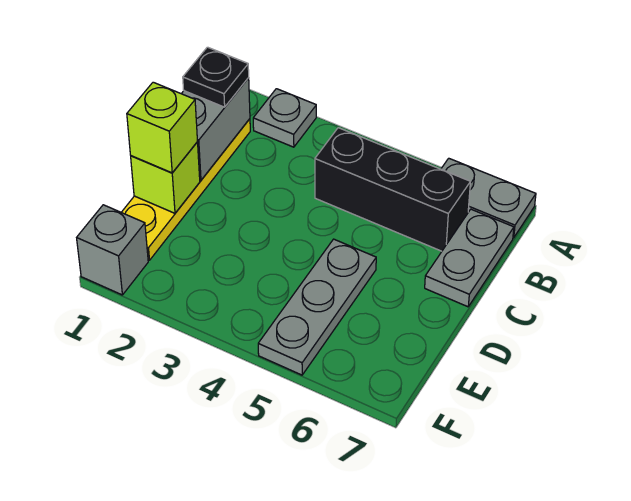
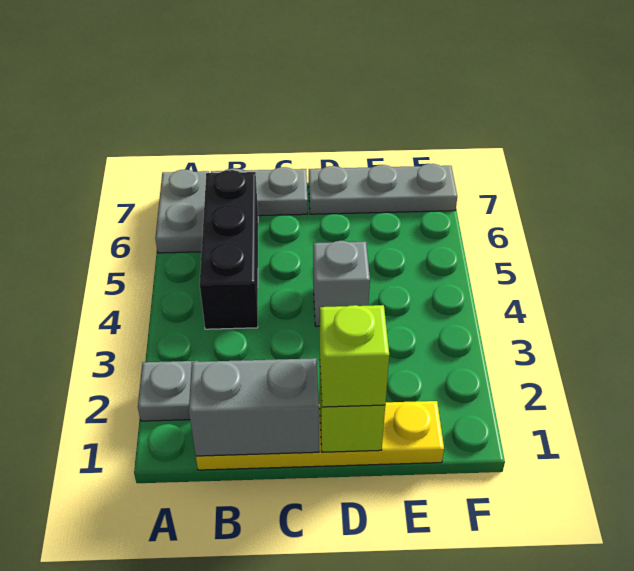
black 1x1 plate [183,47,249,107] -> none
grey 1x3 plate [258,239,376,375] -> grey 1x3 plate moved to [309,164,457,214]
grey 1x1 brick [77,205,148,295] -> grey 1x1 brick moved to [313,241,370,326]

